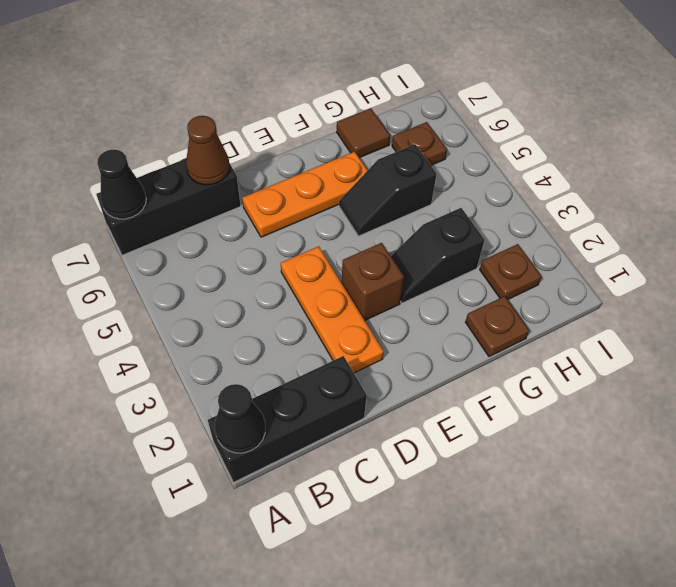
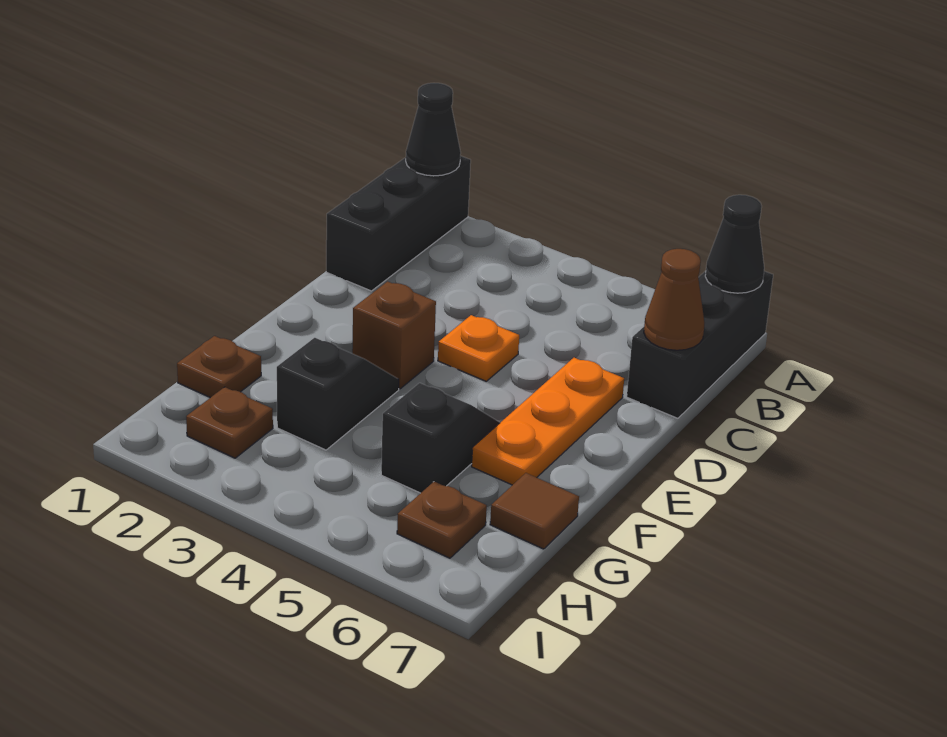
orange 1x3 plate [281,246,384,373] -> orange 1x1 plate [438,315,519,381]

